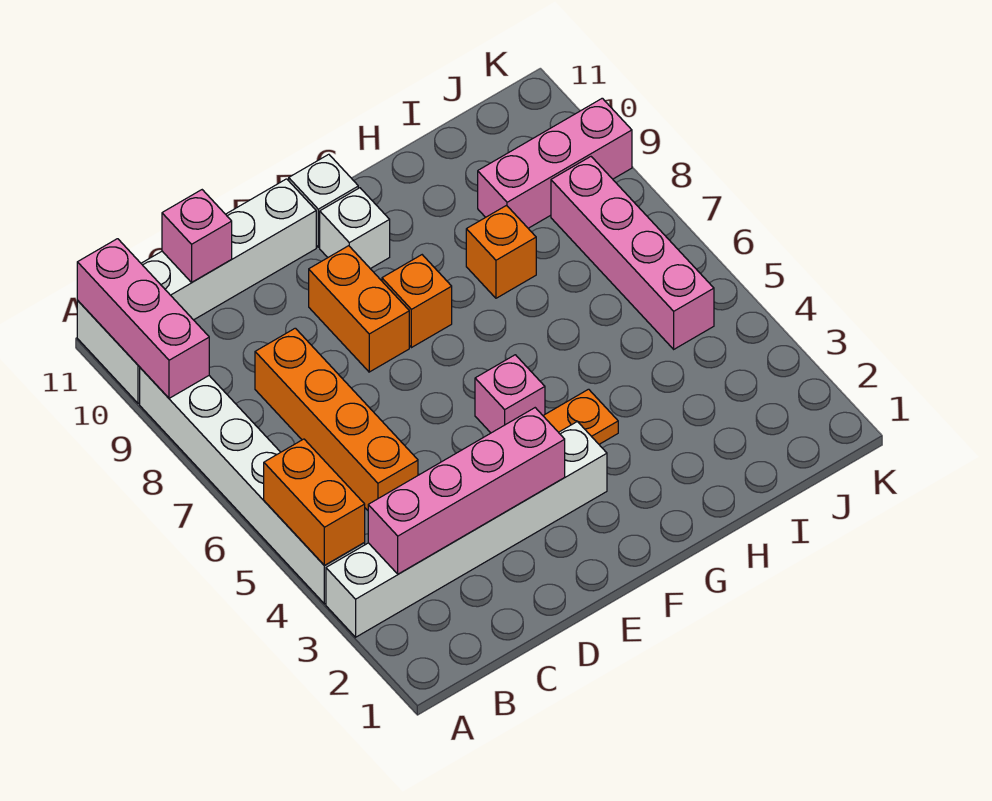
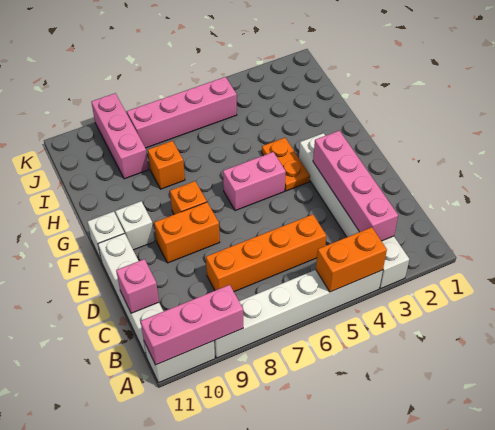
pink 1x1 brick [475,355,545,433] -> pink 1x2 brick [223,152,286,211]

